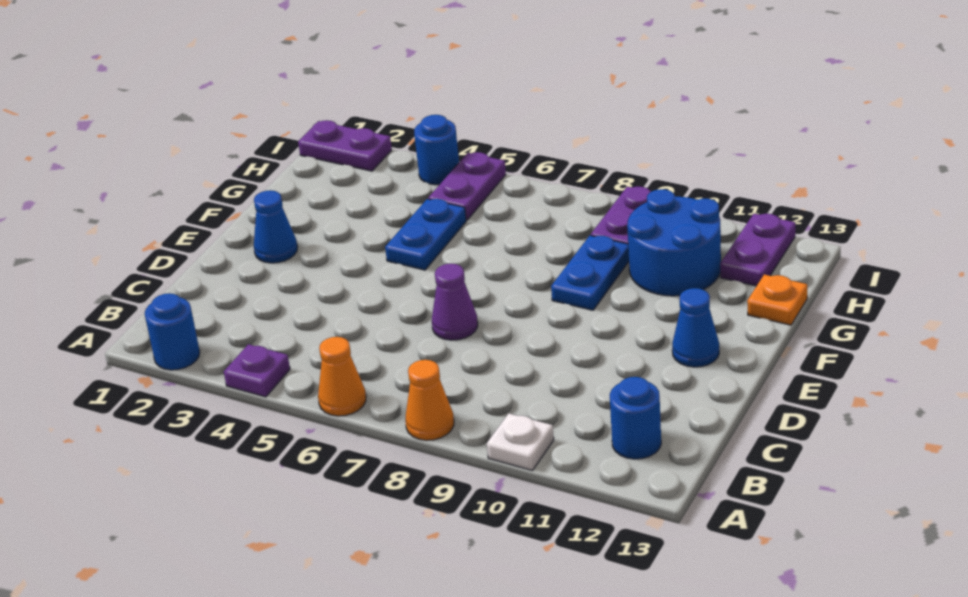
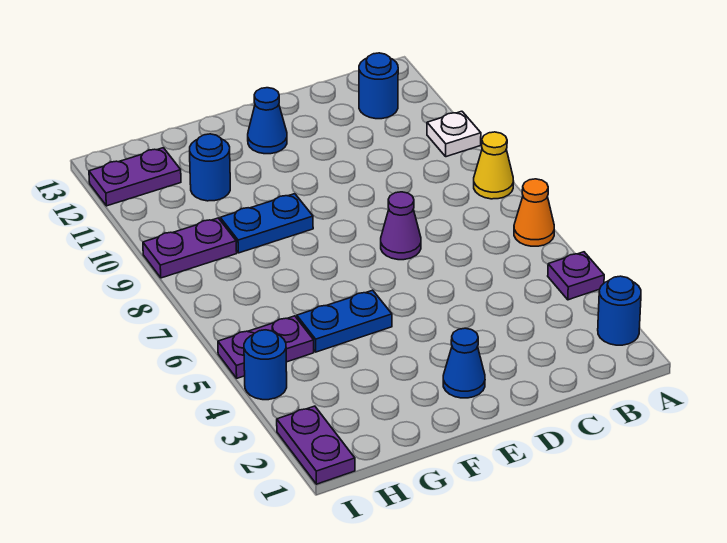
orange 1x1 cone [405,360,454,440] -> yellow 1x1 cone [474,132,514,199]
blue 2x2 round brick [627,189,721,296] -> blue 1x1 round brick [190,134,230,201]
orange 1x1 plate [747,275,807,325] -> none

